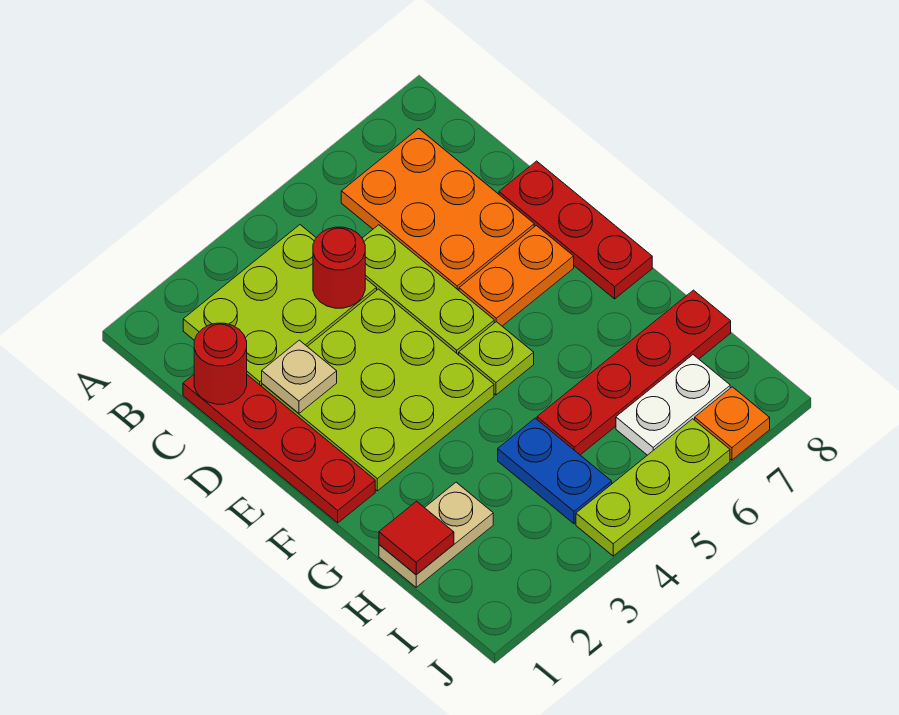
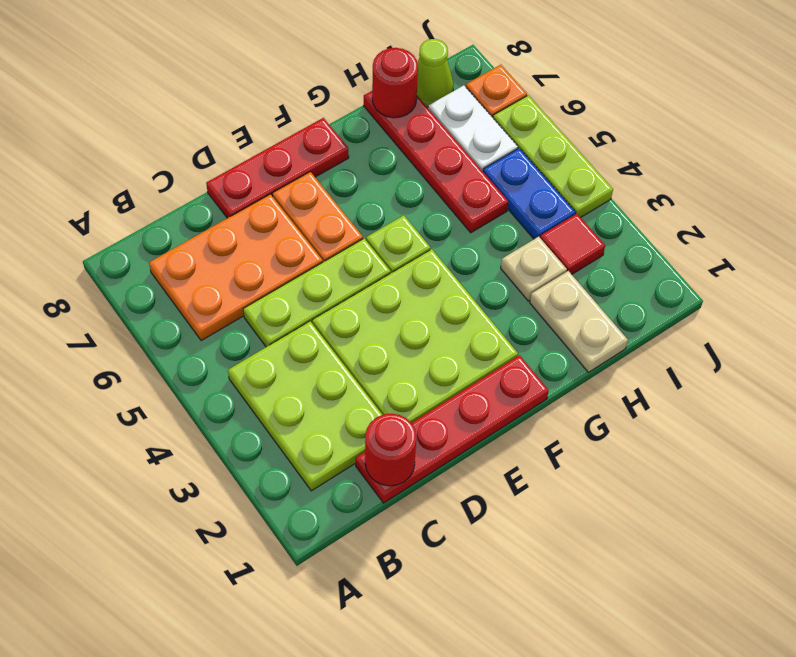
red 1x1 round brick [313,227,365,308] -> red 1x1 round brick moved to [372,48,418,118]
tan 1x1 plate [262,340,337,413] -> tan 1x1 plate moved to [501,237,567,301]
red 1x1 tile [379,501,454,575] -> red 1x1 tile moved to [540,214,605,274]
blue 1x2 plate [498,418,612,524] -> blue 1x2 plate turned to [483,148,575,239]
none -> lime 1x1 cone [417,39,454,107]

